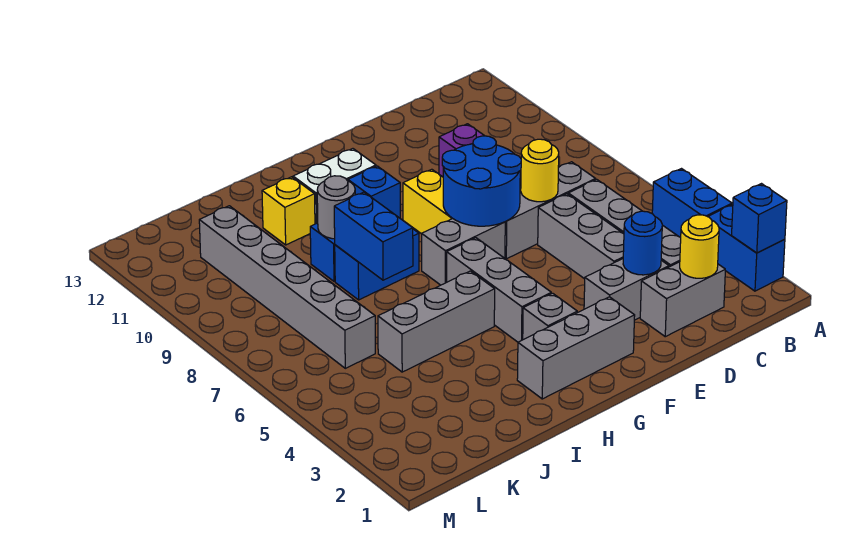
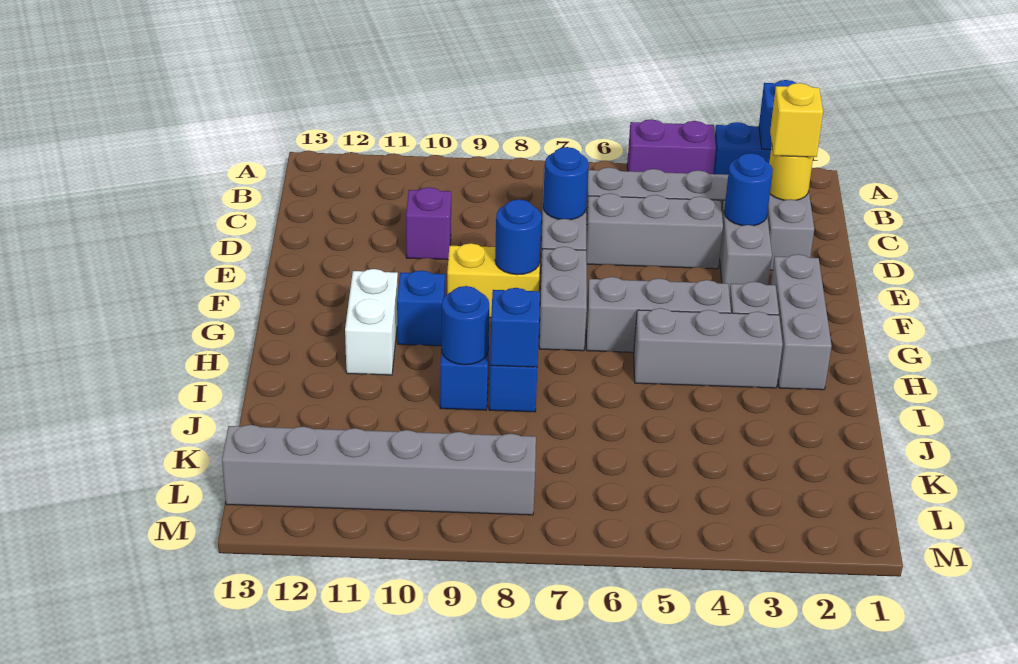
blue 1x2 brick [652,169,732,237] -> purple 1x2 brick [627,119,716,174]
yellow 1x1 round brick [521,139,559,202] -> blue 1x1 round brick [543,147,589,220]
blue 2x2 round brick [442,136,521,226] -> blue 1x1 round brick [495,199,542,275]
grey 1x3 brick [378,271,495,372] -> grey 1x3 brick turned to [634,308,783,388]
blue 1x2 brick [334,192,413,280] -> blue 1x1 brick [490,288,540,367]
grey 1x1 round brick [317,176,355,239] -> blue 1x1 round brick [441,286,489,365]
yellow 1x1 brick [262,177,315,245] -> yellow 1x1 brick moved to [770,83,823,157]
grey 1x6 brick [199,206,375,368] -> grey 1x6 brick moved to [222,425,536,515]

